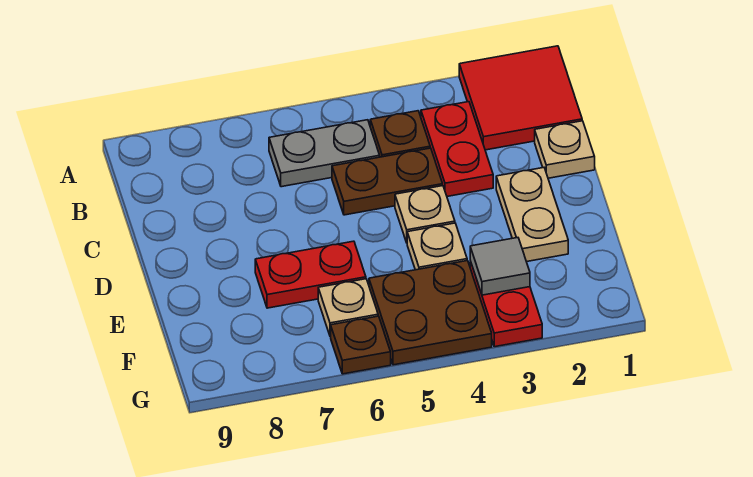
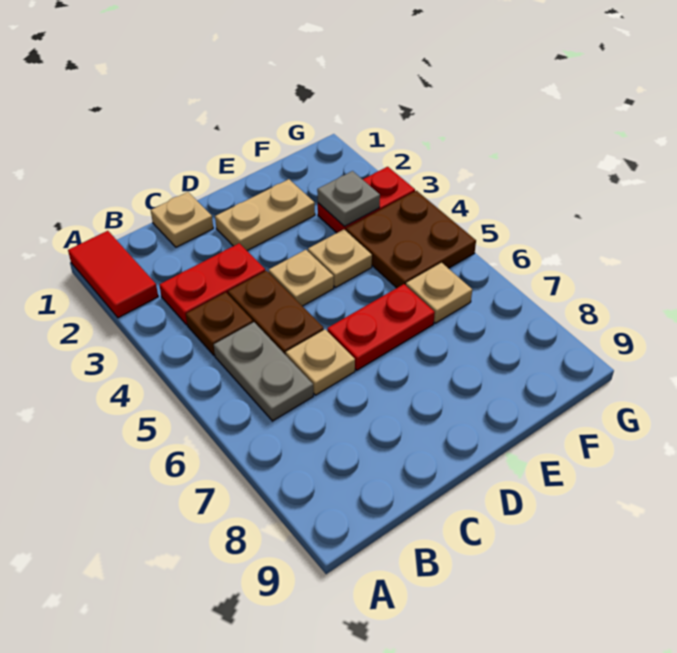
red 2x2 tile [459,46,582,150] -> red 1x2 tile [68,231,158,318]
none -> tan 1x1 plate [286,329,355,395]
red 1x2 plate [255,241,366,308] -> red 1x2 plate turned to [327,284,435,370]
grey 1x1 tile [470,238,530,295] -> grey 1x1 plate [317,171,380,227]
brown 1x1 plate [331,316,391,374] -> none

